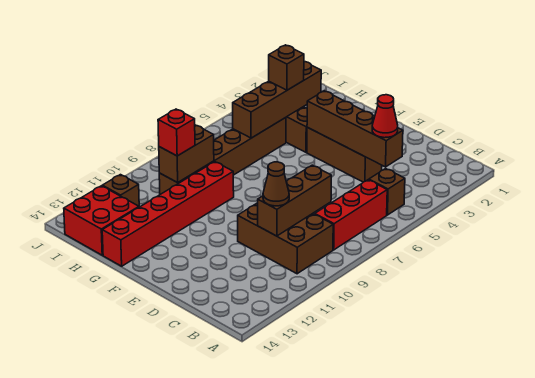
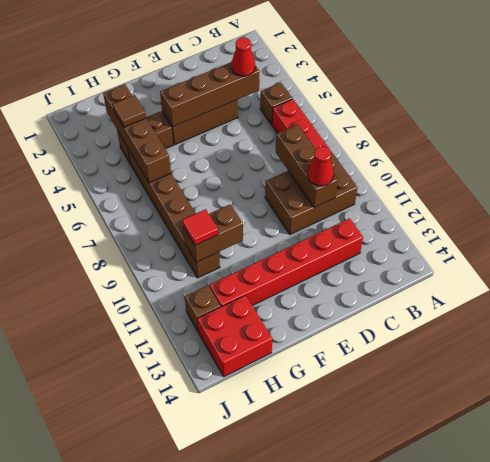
brown 1x1 cone [263,162,289,206] -> red 1x1 cone [308,146,334,186]
red 1x6 brick [102,162,234,266] -> red 1x6 brick turned to [209,218,363,307]
brown 1x1 brick [269,45,304,90] -> brown 1x1 tile [113,95,146,127]
brown 1x2 brick [159,125,214,183] -> brown 1x2 brick turned to [183,204,243,262]
red 1x1 brick [158,109,195,156] -> red 1x1 tile [182,209,218,245]

